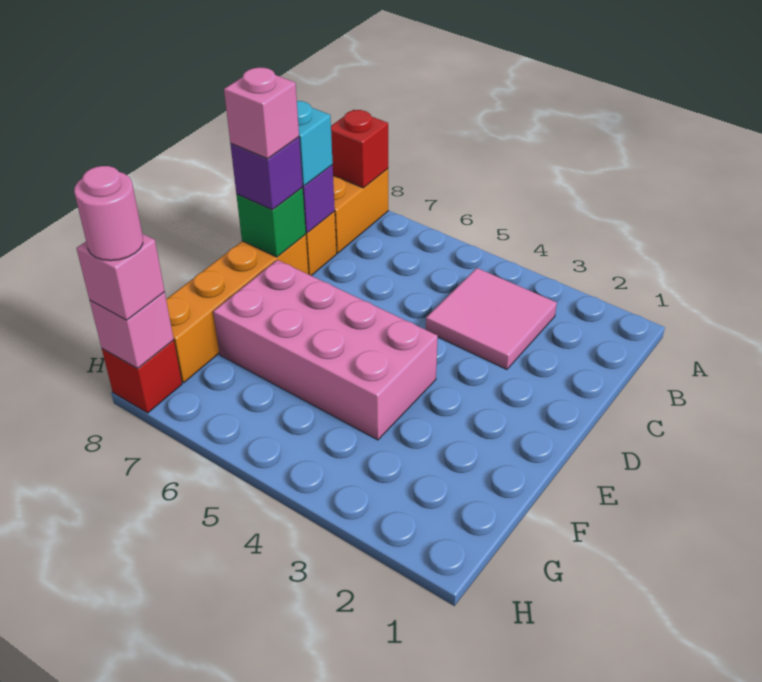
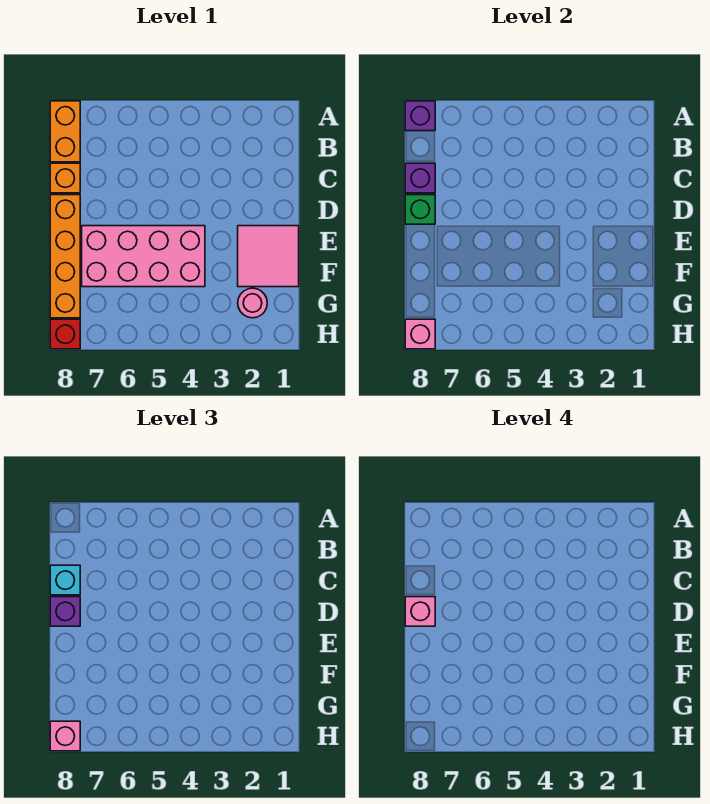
red 1x1 brick [331,110,388,188] -> purple 1x1 brick [405,101,435,131]
pink 2x2 tile [426,268,557,370] -> pink 2x2 tile moved to [238,226,299,287]
pink 1x1 round brick [74,166,143,261] -> pink 1x1 round brick moved to [238,288,267,318]

